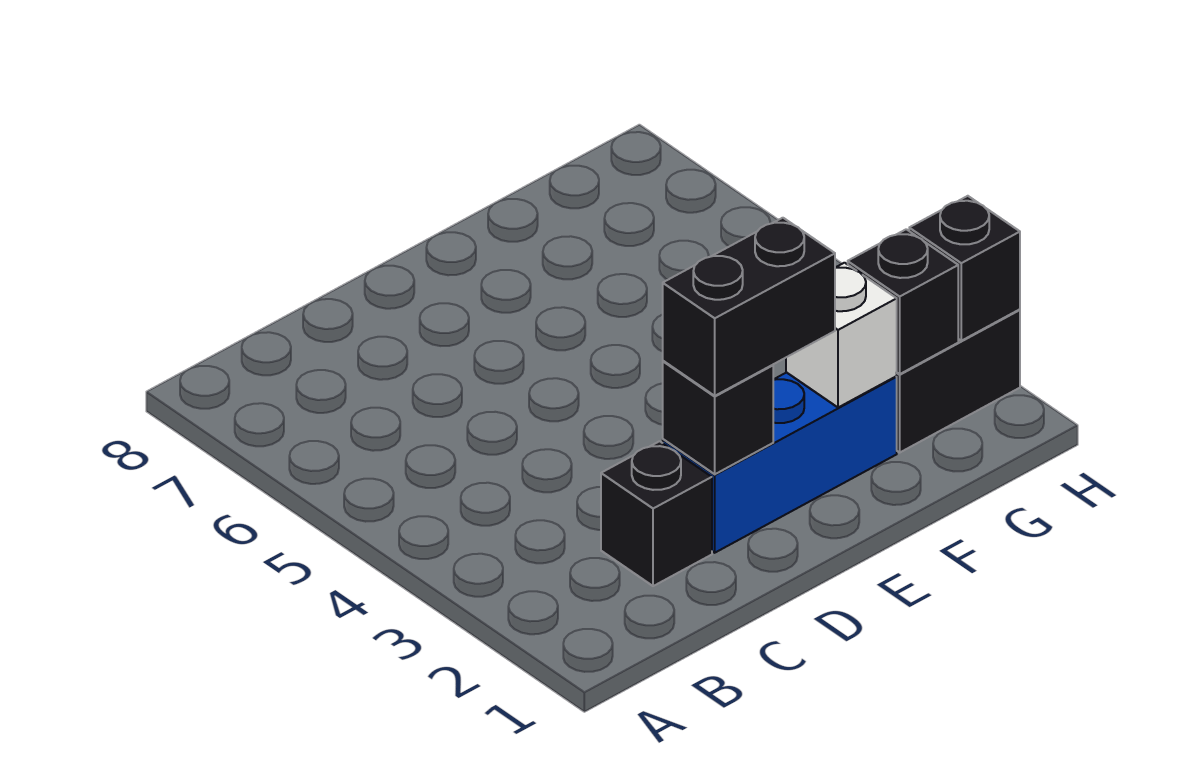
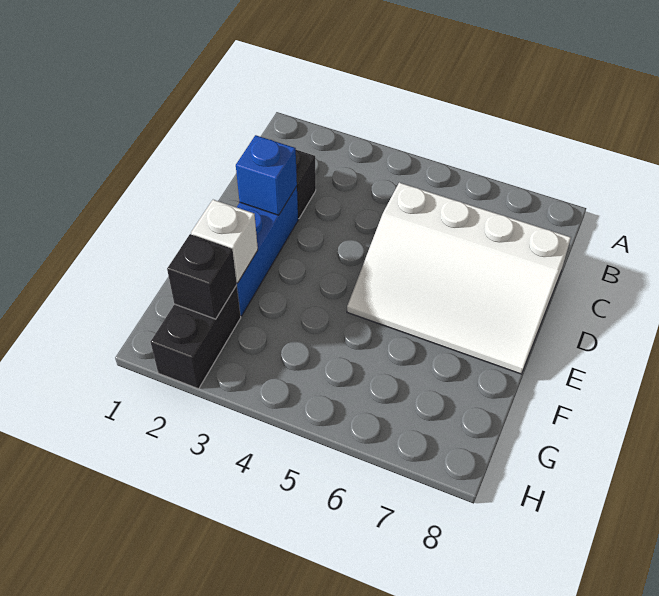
none -> white 3x4 slope [347,183,571,374]
black 1x1 brick [663,361,774,474] -> blue 1x1 brick [236,135,297,215]
black 1x2 brick [663,218,835,396] -> none
black 1x1 brick [909,196,1020,341] -> none

